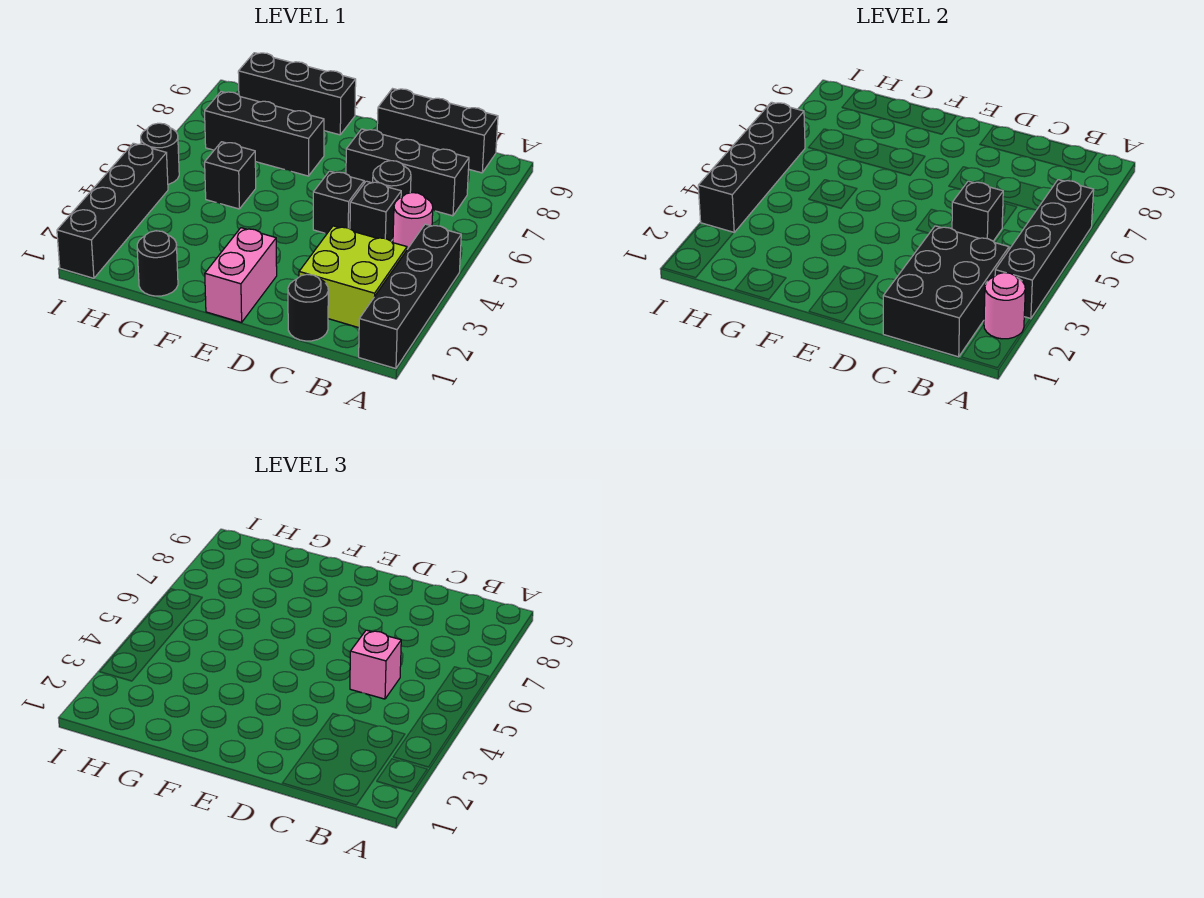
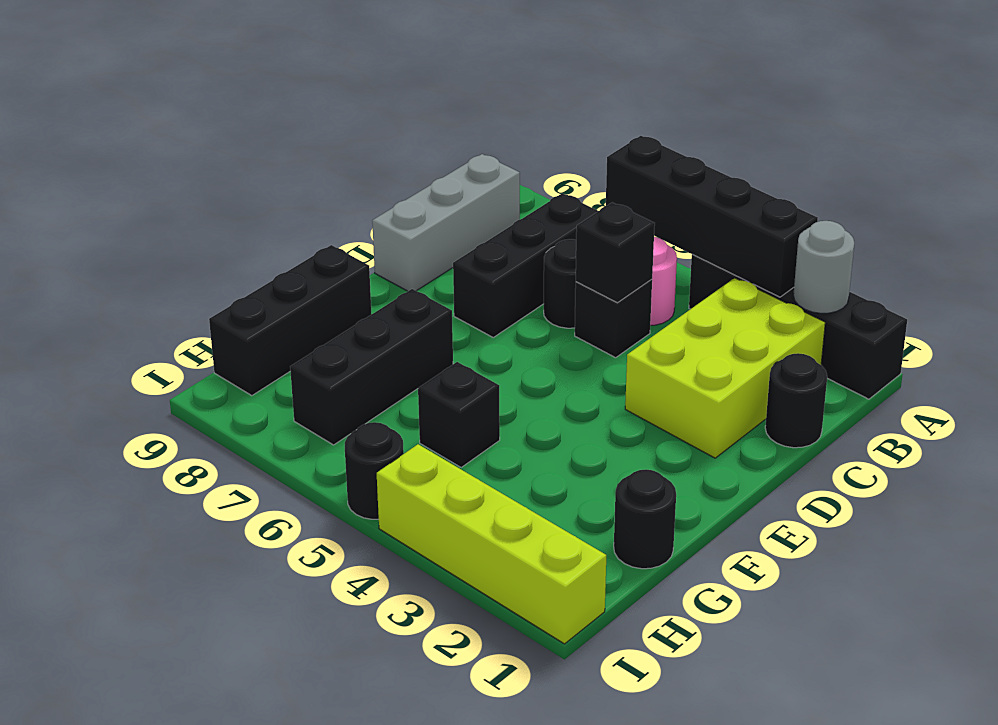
pink 1x1 round brick [984,273,1025,339] -> grey 1x1 round brick [793,221,854,313]
black 2x3 brick [883,226,1009,357] -> none
lime 2x2 brick [299,226,407,328] -> lime 2x3 brick [625,278,825,458]
black 1x3 brick [377,89,498,173] -> grey 1x3 brick [372,154,520,291]
pink 1x1 brick [350,630,401,699] -> none
black 1x1 brick [313,171,364,233] -> none
pink 1x2 brick [205,228,277,322] -> none
black 1x4 brick [57,143,168,278] -> lime 1x4 brick [377,444,606,644]
black 1x4 brick [698,102,805,233] -> none

